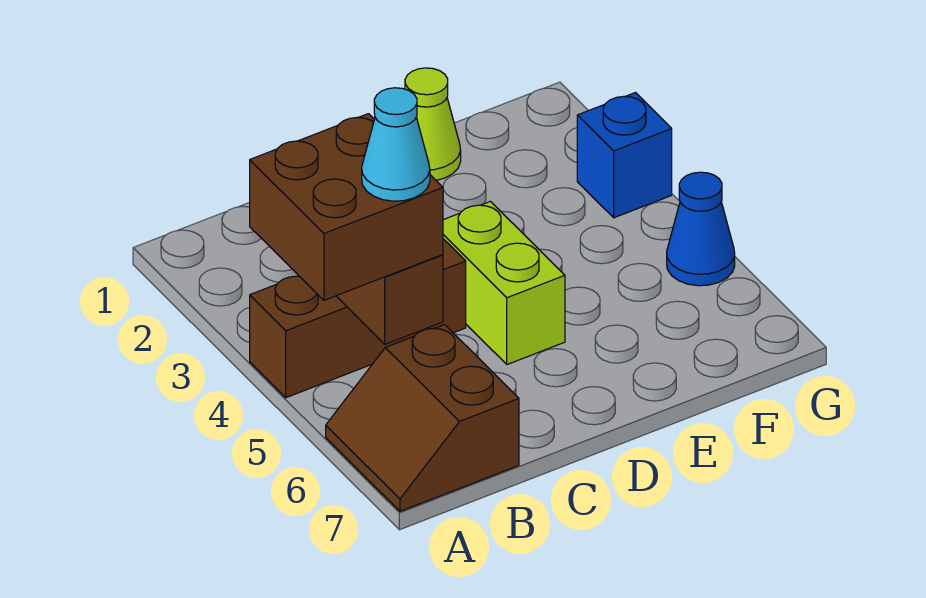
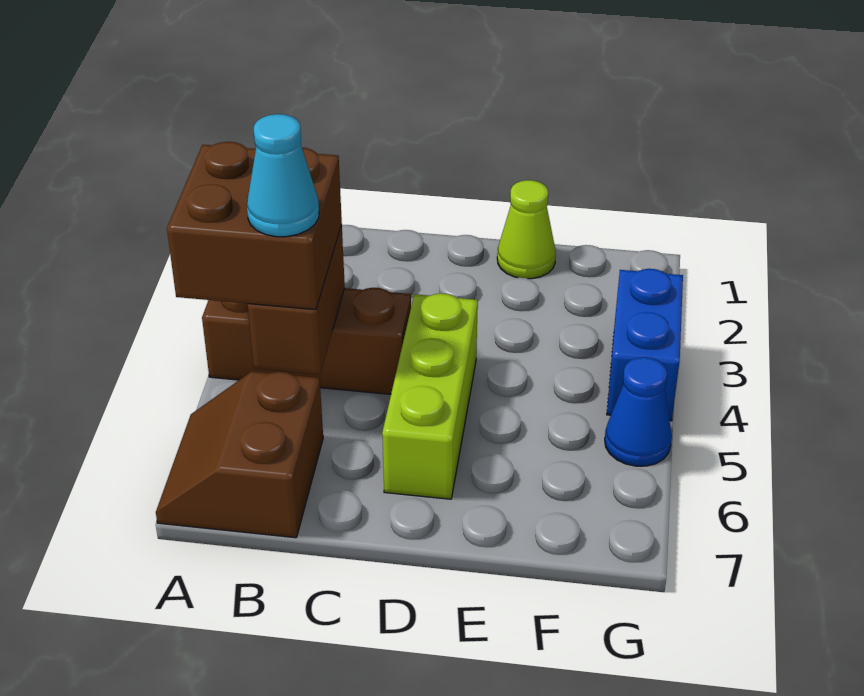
lime 1x2 brick [443,201,565,364] -> lime 1x3 brick [382,293,478,499]
blue 1x1 brick [577,93,672,218] -> blue 1x2 brick [607,269,683,421]

